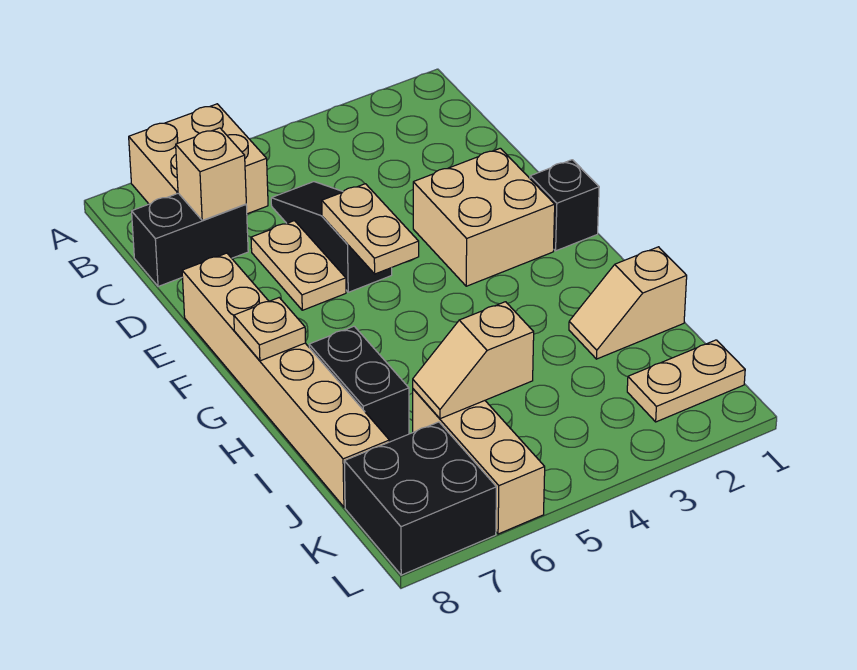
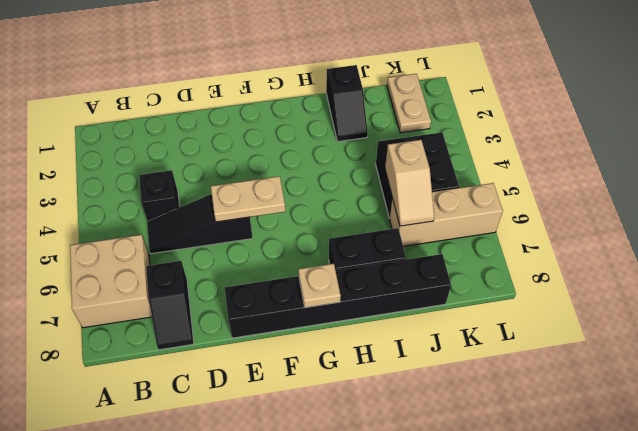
black 1x2 brick [132,193,248,287] -> black 1x2 slope [146,261,194,350]
tan 1x1 brick [176,128,246,220] -> none
tan 1x2 plate [251,221,346,310] -> none
tan 2x2 brick [413,148,555,286] -> none
tan 1x6 brick [182,253,389,507] -> black 1x6 brick [224,254,451,338]
black 1x1 brick [530,160,599,251] -> black 1x1 brick moved to [139,170,179,221]
tan 1x2 slope [569,247,687,359] -> black 1x2 slope [326,65,368,142]
black 2x2 brick [344,422,496,575] -> black 2x2 brick moved to [376,132,459,218]

